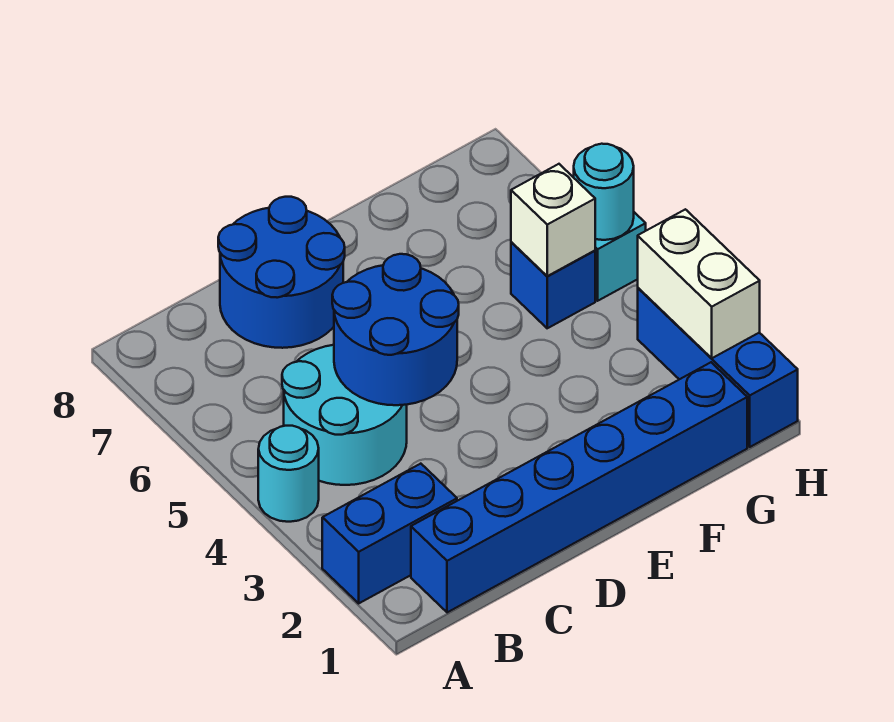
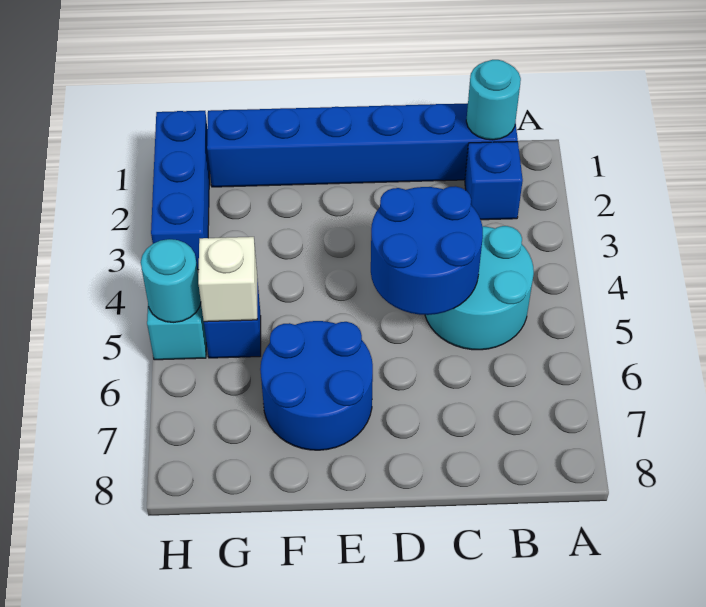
blue 1x2 brick [322,464,457,603] -> blue 1x1 brick [465,141,523,220]
cyan 1x1 round brick [258,426,319,522] -> cyan 1x1 round brick moved to [466,60,521,140]
blue 2x2 round brick [218,197,345,348] -> blue 2x2 round brick moved to [260,321,373,450]
white 1x2 brick [638,209,760,358] -> none

